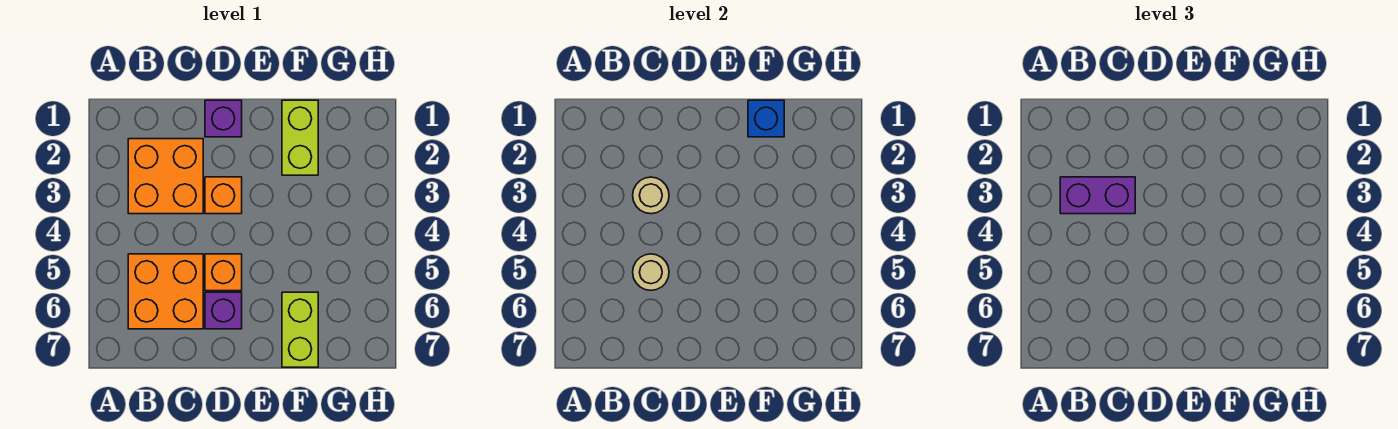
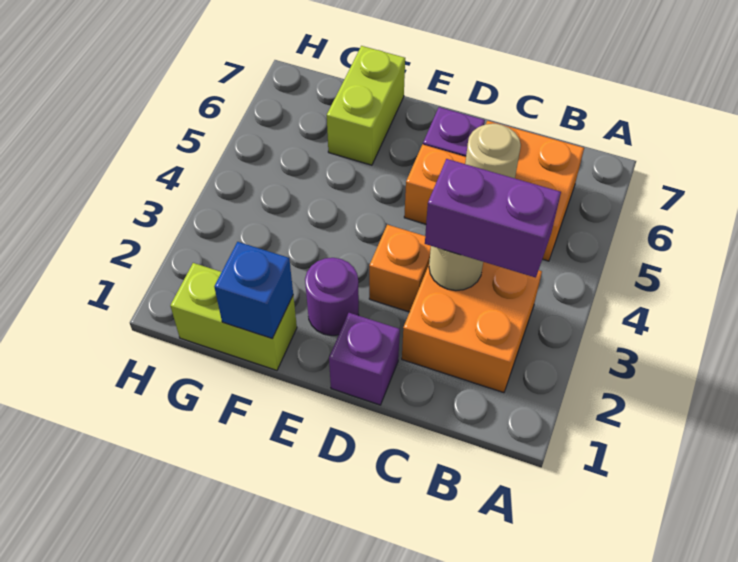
none -> purple 1x1 round brick [305,258,359,336]
lime 1x2 brick [282,100,318,175] -> lime 1x2 brick turned to [170,263,297,370]

